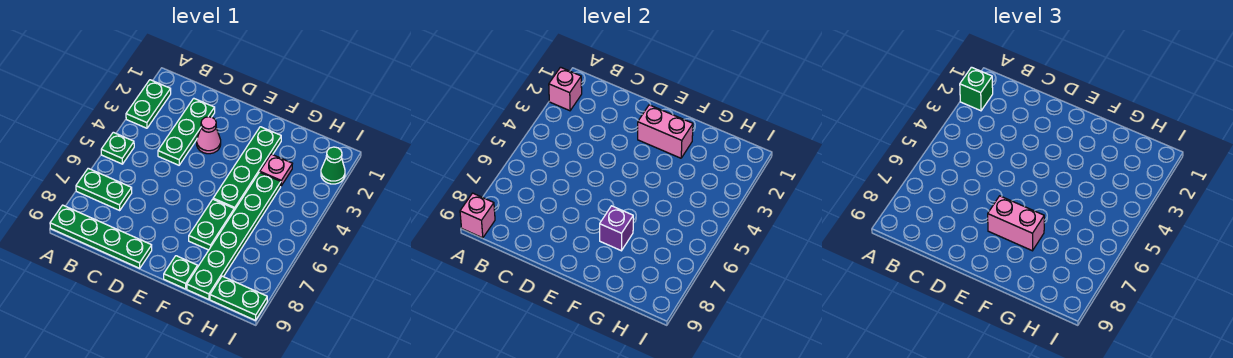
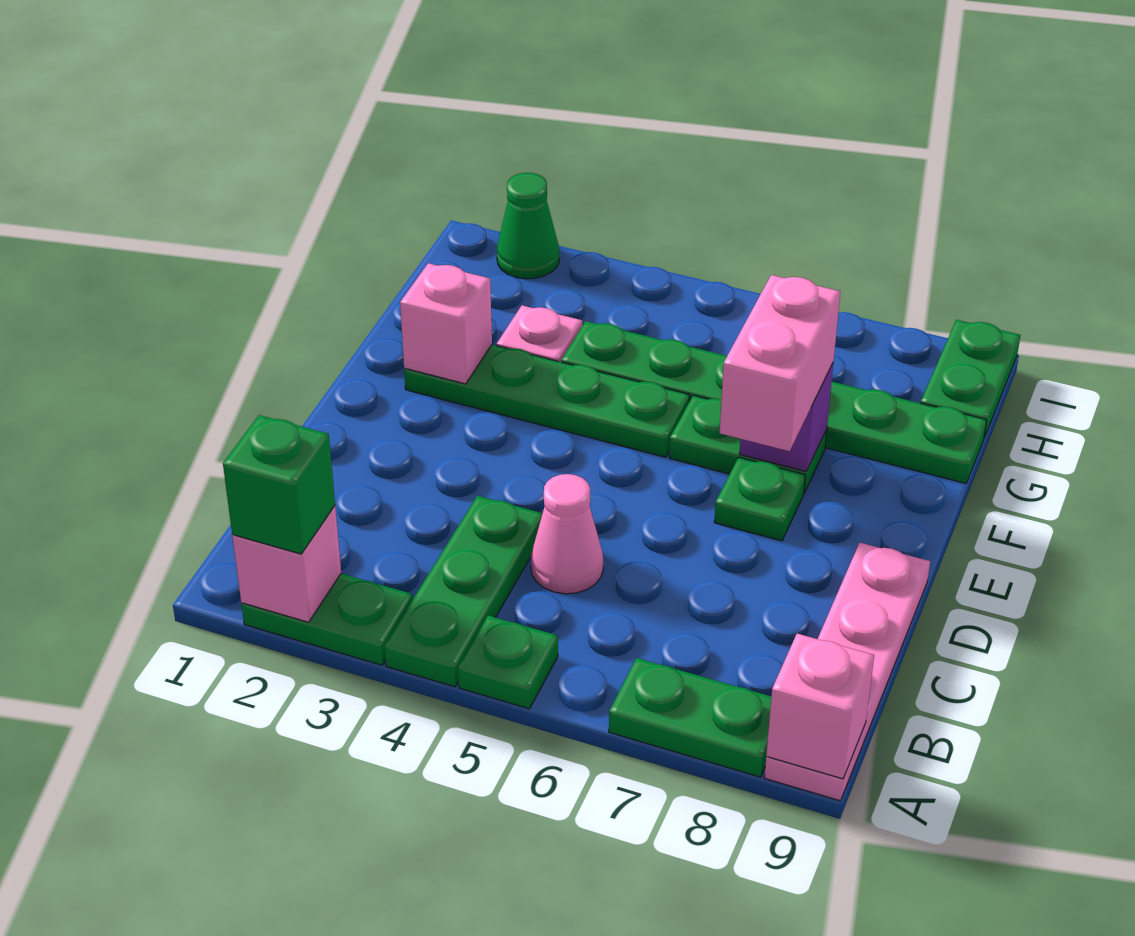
green 1x2 plate [76,168,132,210] -> green 1x2 plate turned to [609,658,771,777]
green 1x4 plate [50,205,152,268] -> pink 1x4 plate [764,543,930,801]
green 1x3 plate [158,98,215,165] -> green 1x3 plate turned to [384,496,543,687]
pink 1x1 cone [197,117,221,154] -> pink 1x1 cone moved to [531,474,603,594]
pink 1x2 brick [638,105,693,158] -> pink 1x1 brick [400,263,492,384]
green 1x1 plate [164,256,198,289] -> green 1x1 plate moved to [714,457,805,541]

